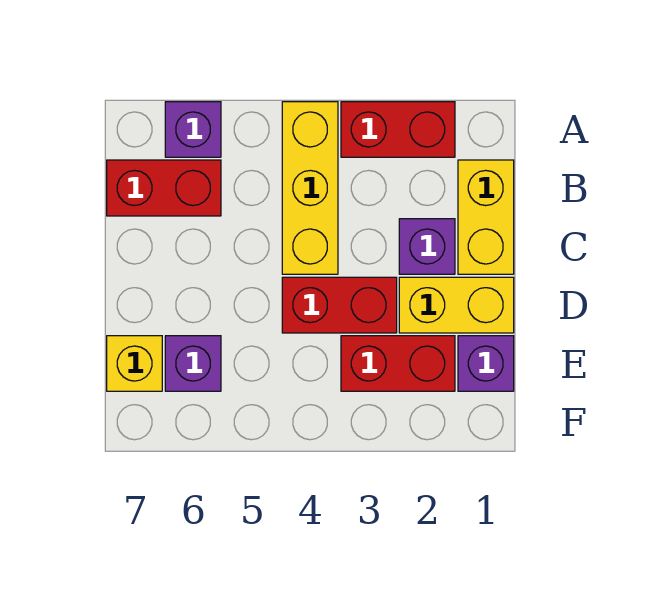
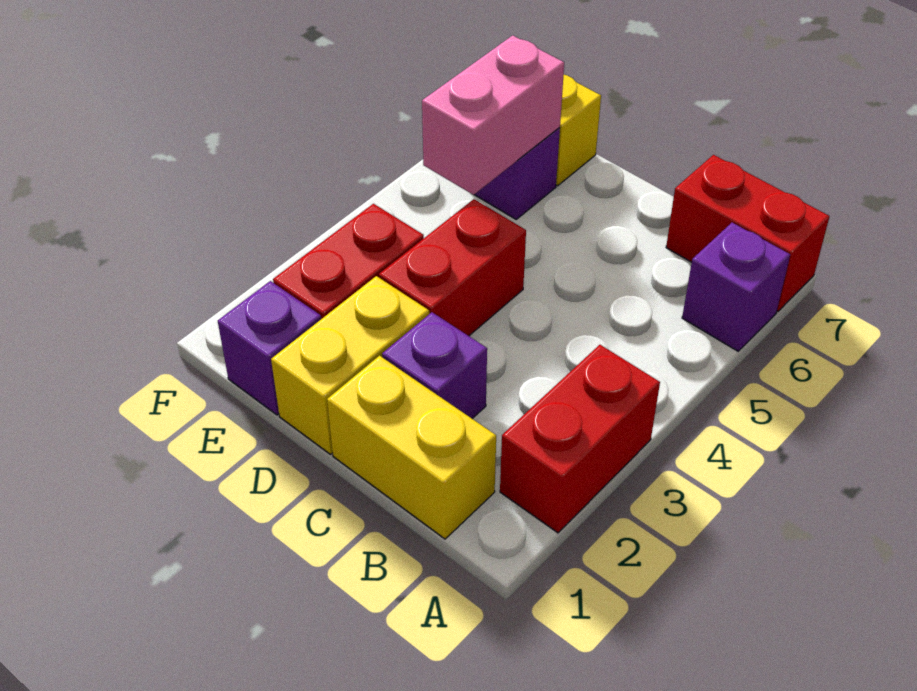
yellow 1x3 brick [282,102,338,274] -> none
red 1x2 brick [107,160,221,216] -> red 1x2 brick turned to [666,155,829,311]
none -> pink 1x2 brick [422,35,564,195]

